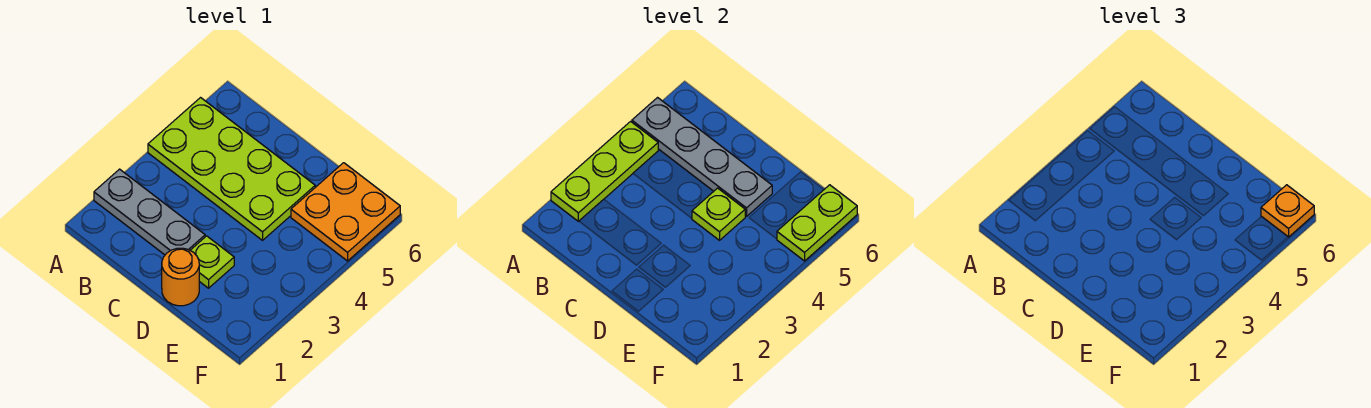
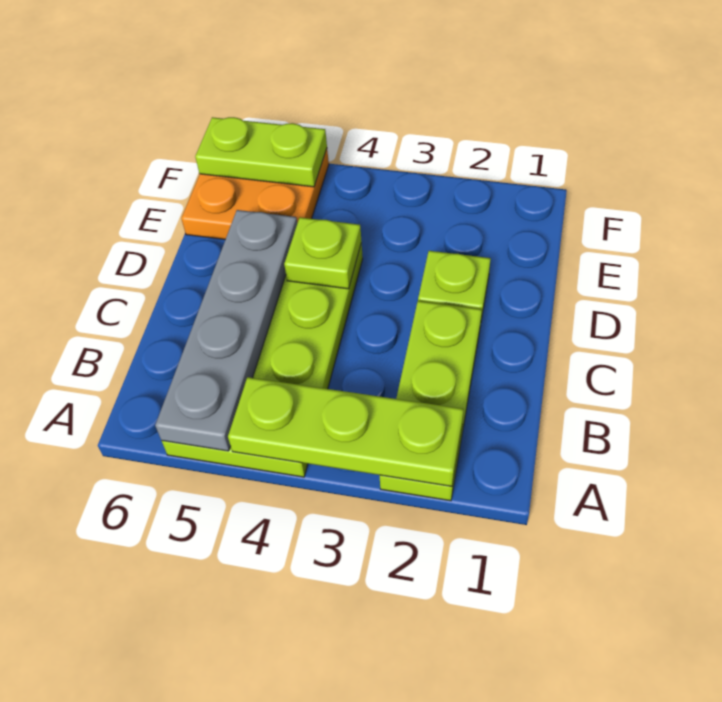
grey 1x3 plate [94,169,205,255] -> lime 1x3 plate [380,301,482,501]
orange 1x1 round brick [162,248,199,306] -> none
orange 1x1 plate [1261,185,1314,237] -> none

